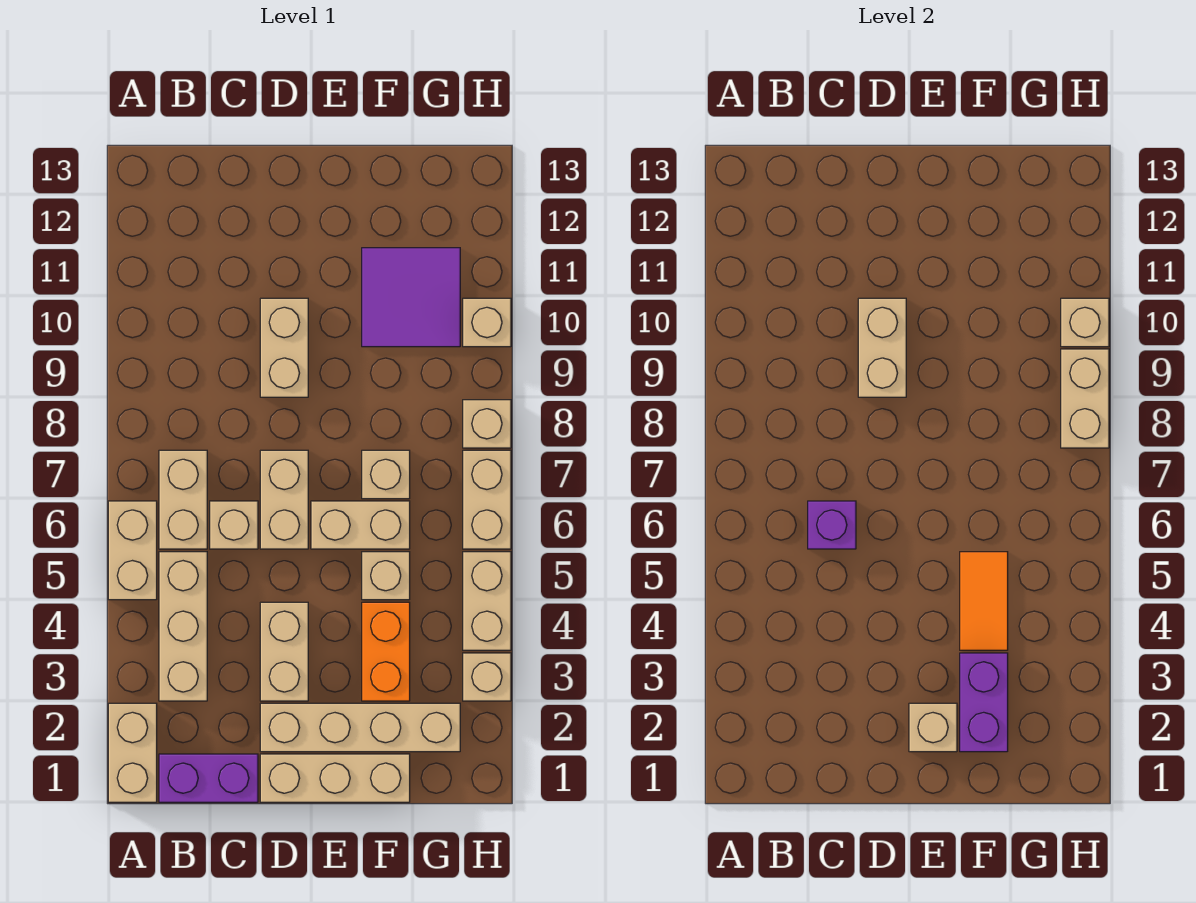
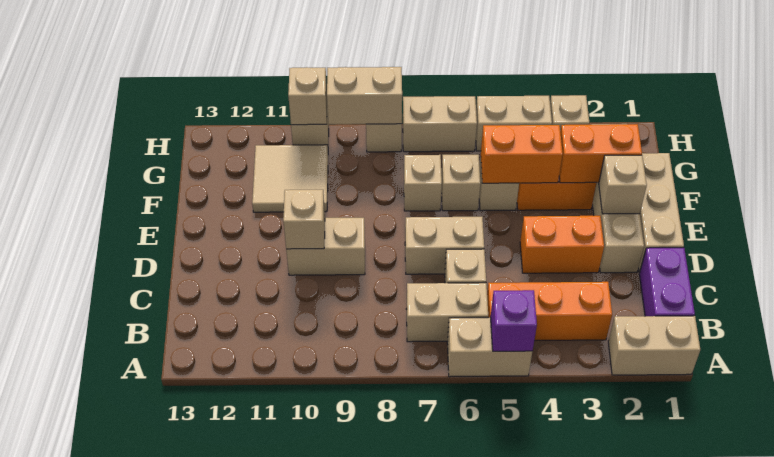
tan 1x3 brick [159,552,207,701] -> orange 1x3 brick [487,282,612,340]
purple 1x1 brick [808,501,856,549] -> purple 1x1 brick moved to [490,290,537,351]
tan 1x2 brick [260,602,308,701] -> orange 1x2 brick [520,216,604,273]
tan 1x2 brick [858,298,906,397] -> tan 1x1 brick [283,190,325,249]
tan 1x2 brick [311,501,410,549] -> tan 1x1 brick [441,155,481,211]
purple 1x2 brick [960,653,1008,752] -> orange 1x2 brick [559,124,642,183]
orange 1x2 tile [960,552,1008,650] -> orange 1x2 brick [481,125,563,183]
purple 2x2 tile [362,248,460,347] -> tan 2x2 tile [252,145,328,212]

